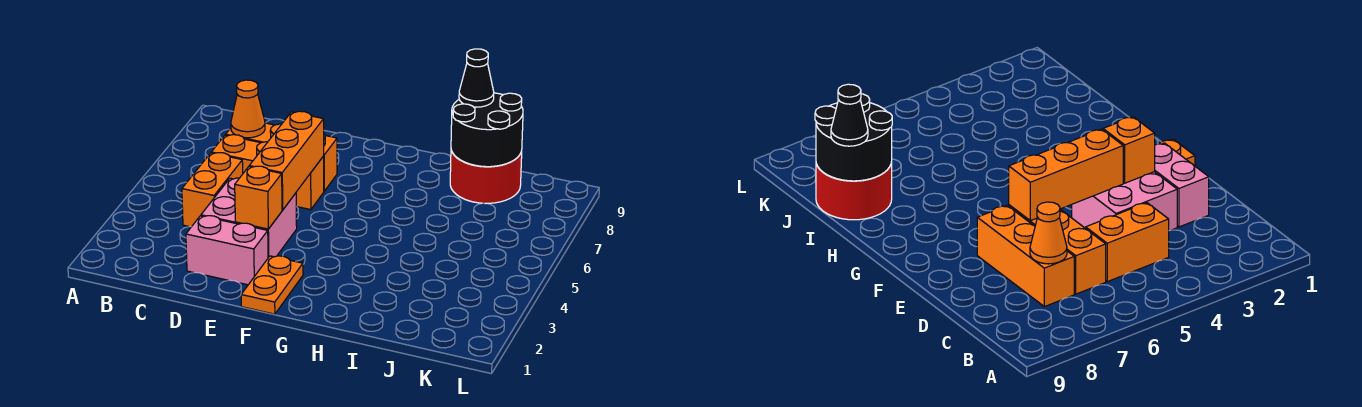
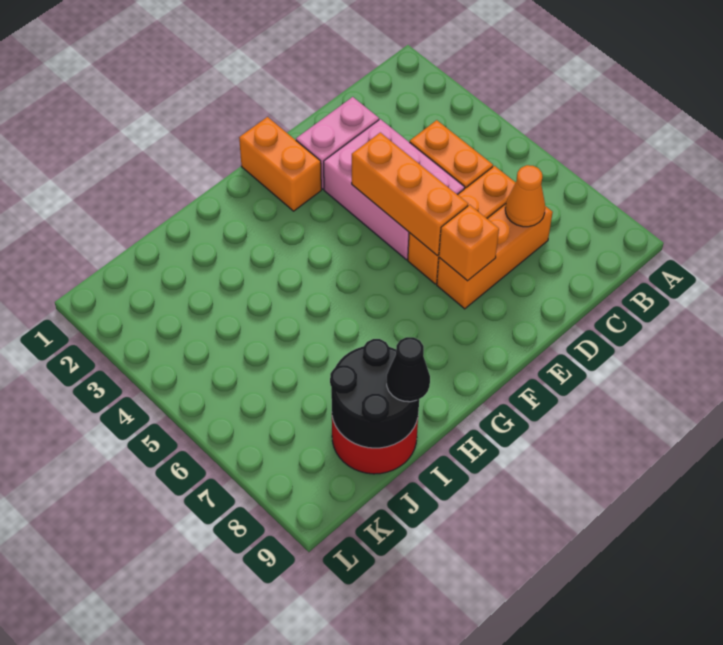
pink 2x2 brick [201,178,297,258] -> pink 2x3 brick [324,119,465,260]
orange 1x1 brick [235,166,282,229] -> orange 1x1 brick moved to [439,205,499,281]
orange 1x2 plate [241,256,303,314] -> orange 1x2 brick [239,117,321,211]

